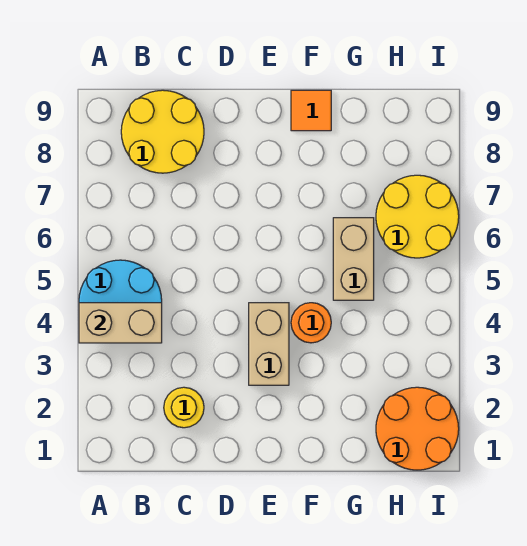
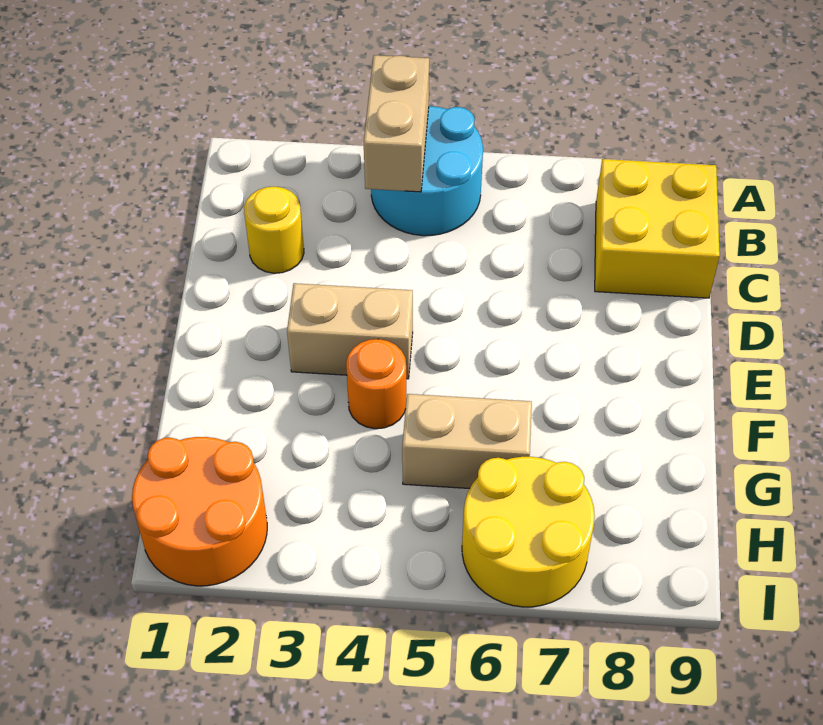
yellow 2x2 round brick [121,90,204,173] -> yellow 2x2 brick [595,159,720,298]
orange 1x1 tile [291,90,331,131] -> none

